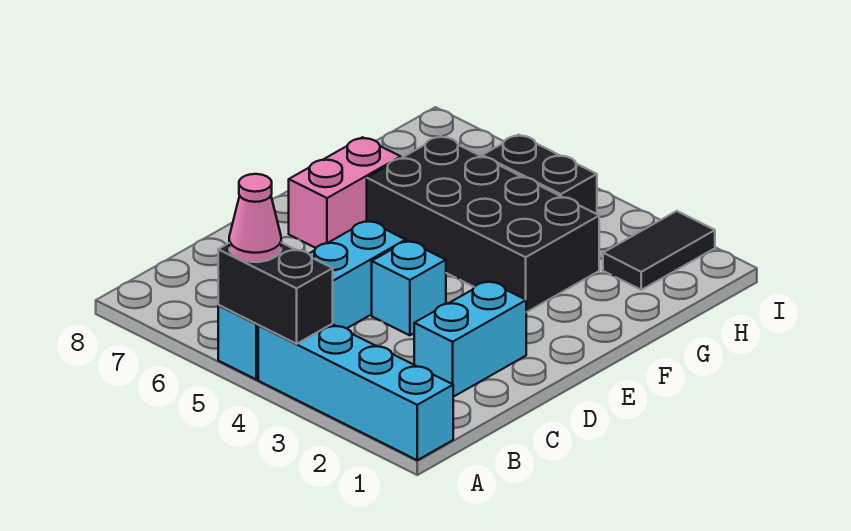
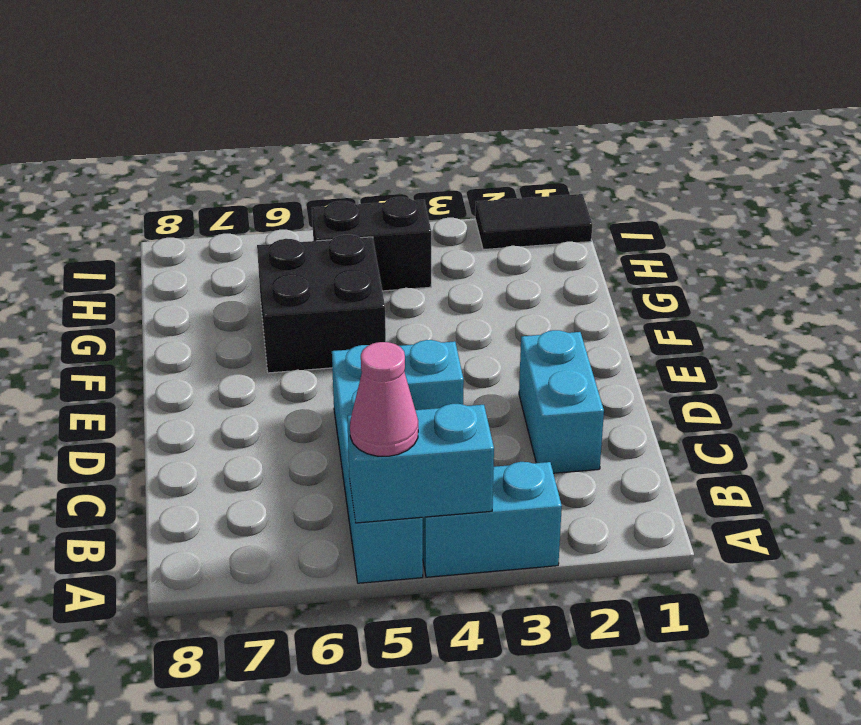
cyan 1x4 brick [258,324,453,460] -> cyan 1x2 brick [422,462,562,577]
black 1x2 brick [218,243,333,344] -> cyan 1x2 brick [347,404,494,523]
pink 1x2 brick [289,137,401,248] -> none
black 2x4 brick [367,136,599,312] -> black 2x2 brick [257,235,386,373]
black 1x2 tile [603,211,715,290] -> black 1x2 tile turned to [475,194,592,250]

